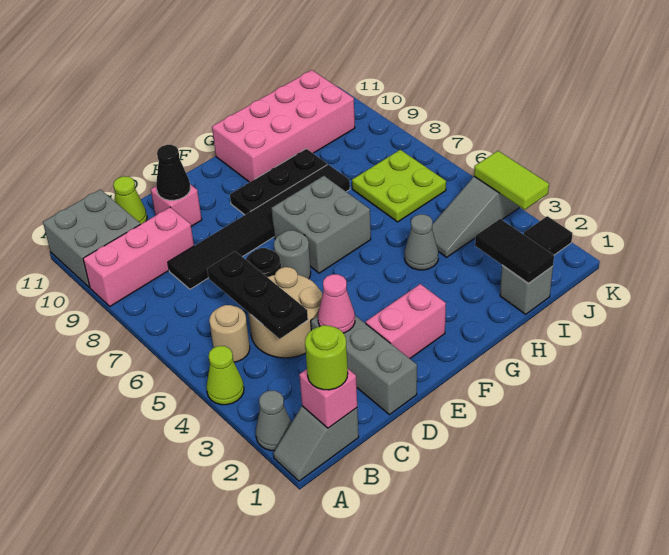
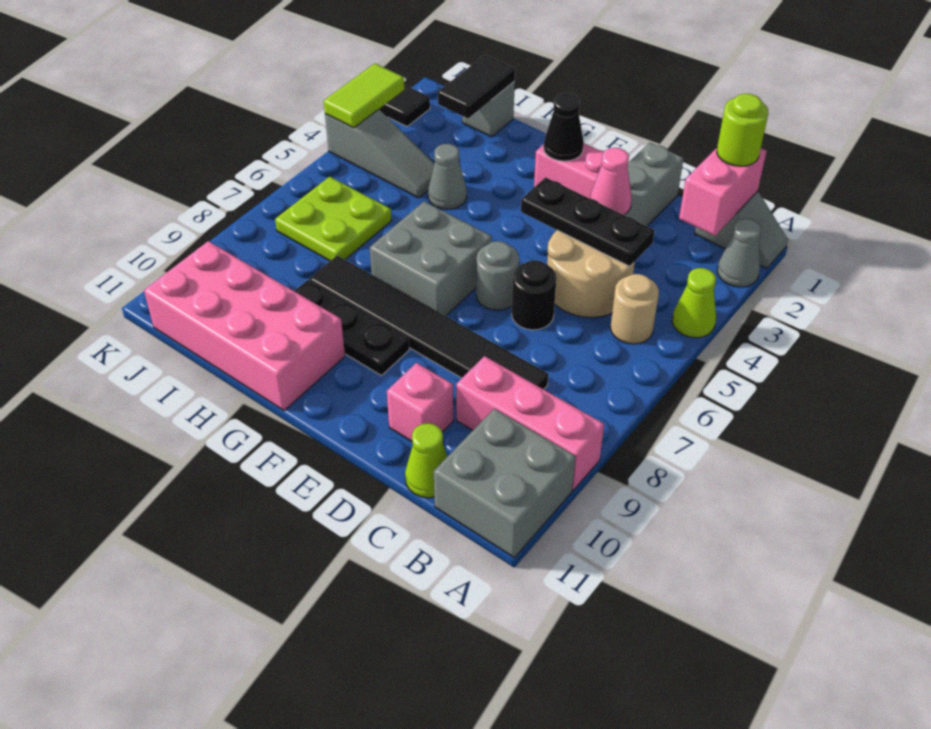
pink 1x1 brick [299,368,357,428] -> pink 1x2 brick [679,148,767,236]
black 1x3 plate [207,251,308,339] -> black 1x3 plate turned to [521,177,655,266]
black 1x1 cone [156,145,190,200] -> black 1x1 cone moved to [544,93,584,161]

